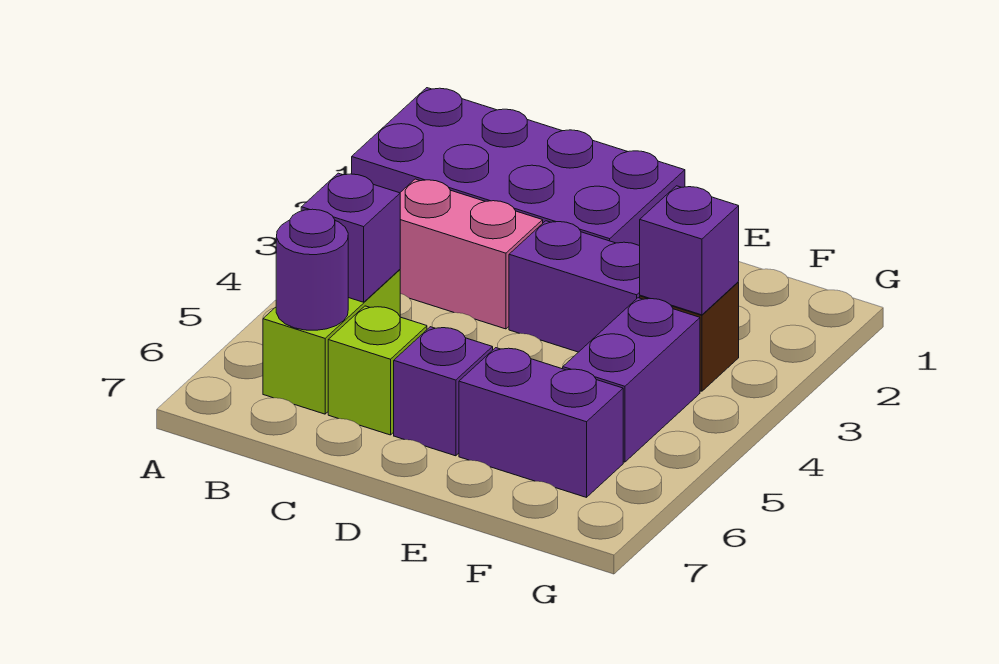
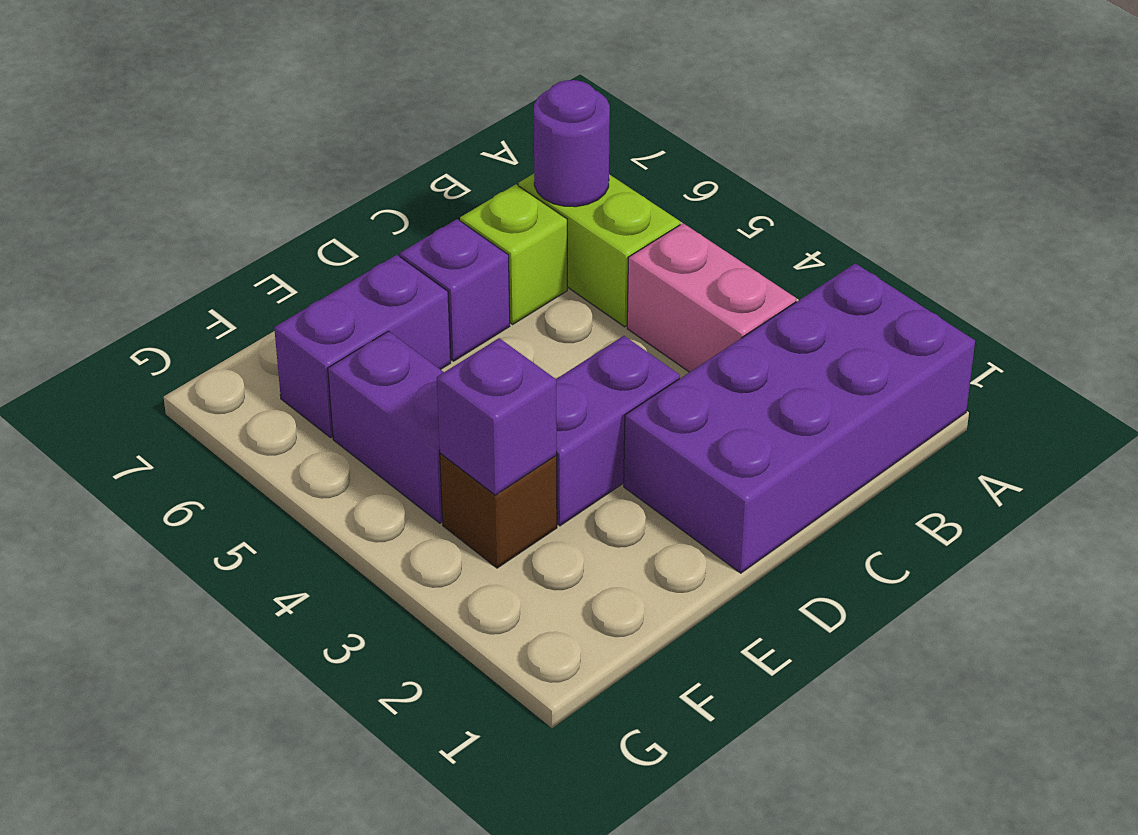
pink 1x2 brick [400,179,543,329] -> pink 1x2 brick turned to [627,223,796,372]
purple 1x1 brick [301,173,400,302] -> none

